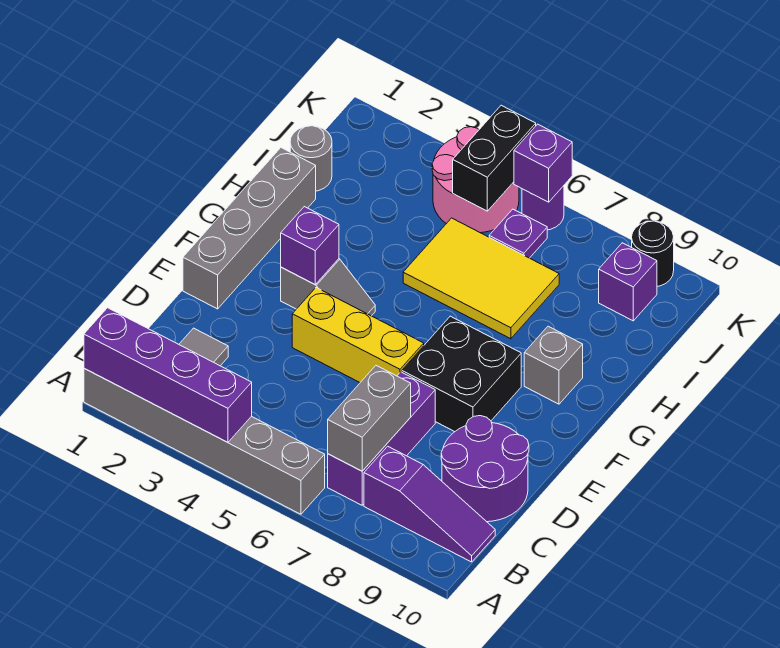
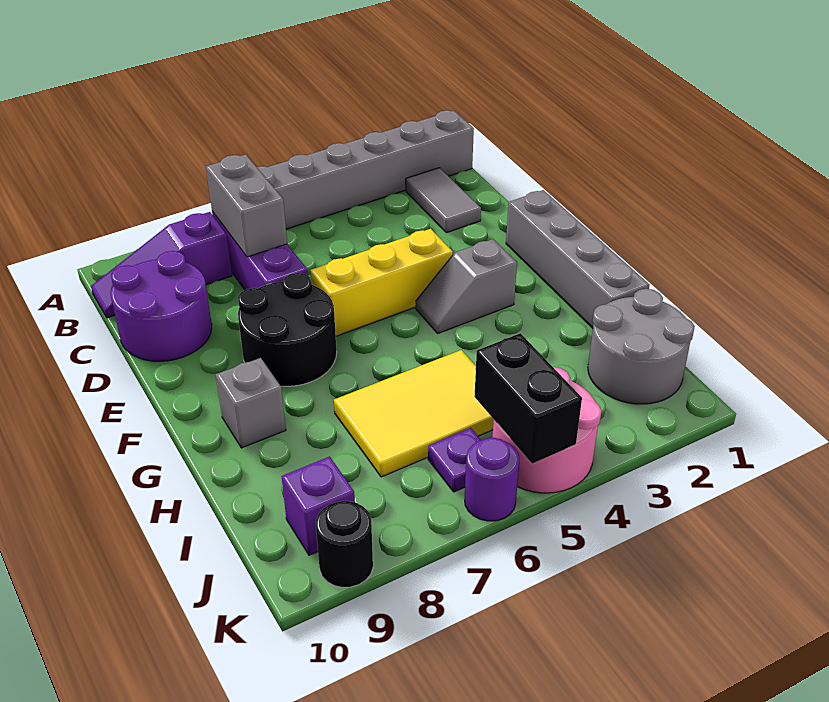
purple 1x4 brick [84,308,252,442] -> none
black 2x2 brick [402,316,521,432] -> black 2x2 round brick [238,273,337,386]
purple 1x1 brick [281,207,339,284] -> none
grey 1x1 round brick [290,126,332,191] -> grey 2x2 round brick [588,289,695,404]
purple 1x1 brick [514,124,572,202] -> none

